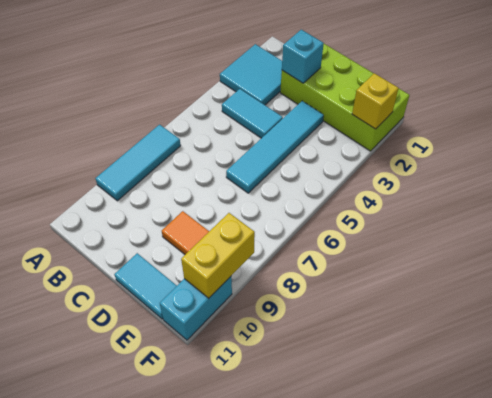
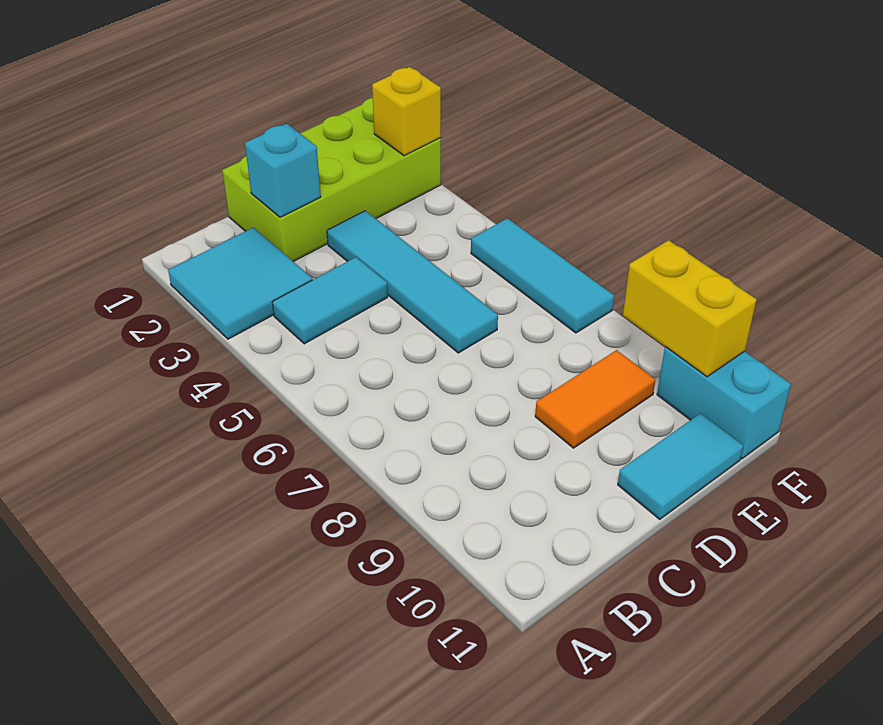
cyan 1x3 tile [95,125,181,201] -> cyan 1x3 tile moved to [471,218,614,333]

